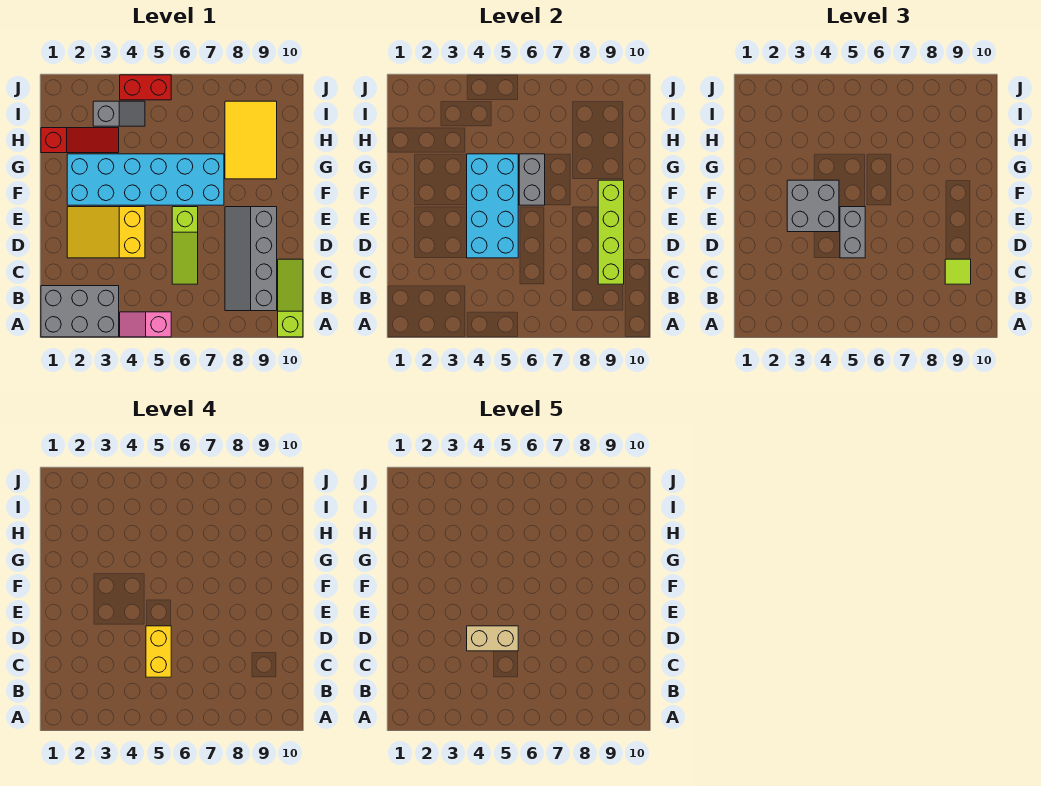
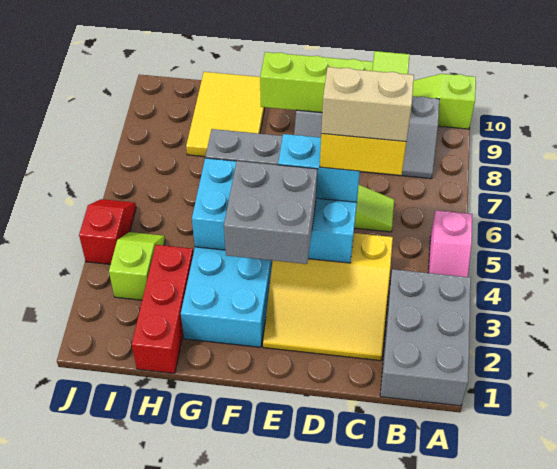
yellow 2x3 slope [67,207,145,258] -> yellow 3x3 slope [263,233,393,361]
tan 1x2 brick [467,626,518,651] -> tan 1x2 brick turned to [321,67,414,142]
grey 1x2 brick [840,207,865,258] -> cyan 1x2 brick [278,134,360,202]
yellow 2x3 tile [225,101,277,179] -> yellow 2x3 tile turned to [186,72,265,157]
red 1x3 slope [41,128,119,153] -> red 1x3 brick [132,245,193,373]
grey 1x2 slope [93,101,145,126] -> lime 1x2 slope [109,232,165,300]
red 1x2 brick [120,75,171,100] -> red 1x2 slope [79,199,136,264]

